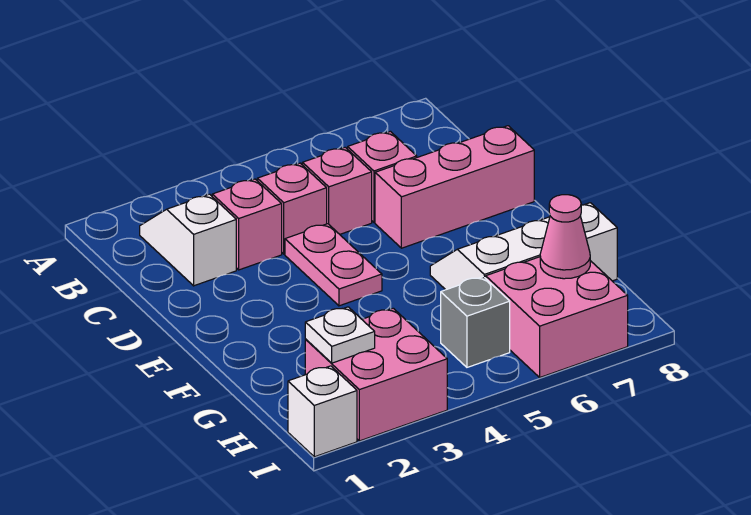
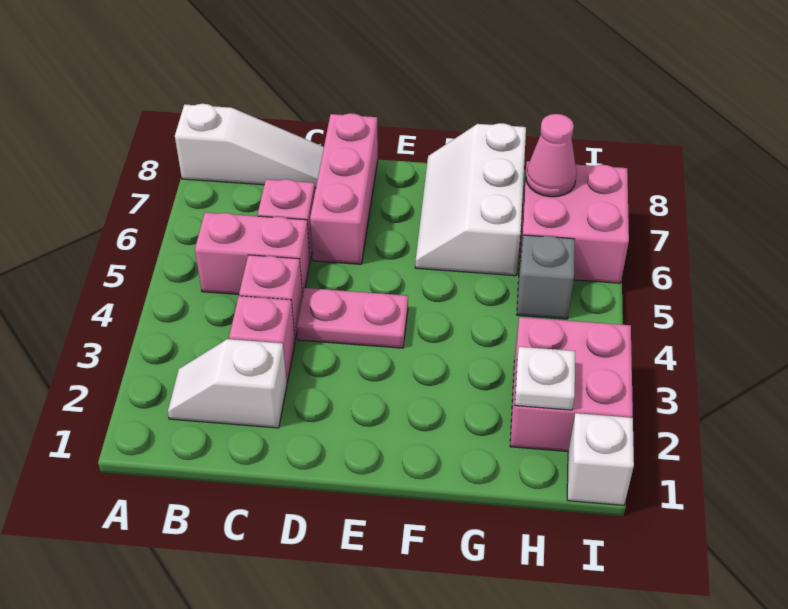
none -> white 1x3 slope [175,104,324,188]
pink 1x1 brick [302,147,372,234] -> pink 1x2 brick [195,212,310,296]

